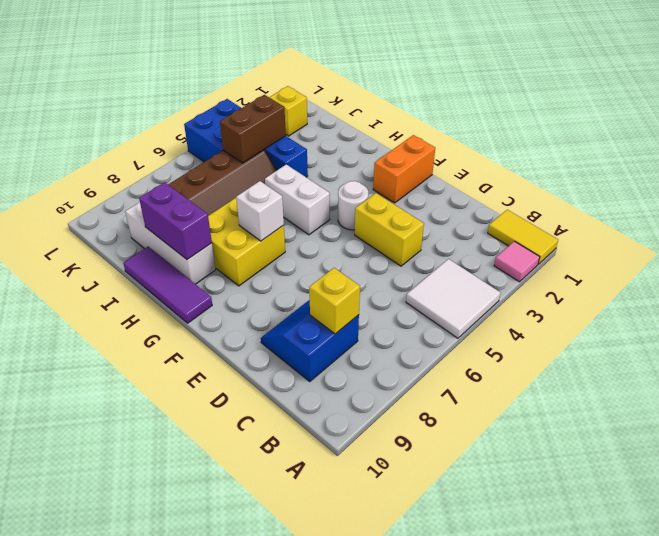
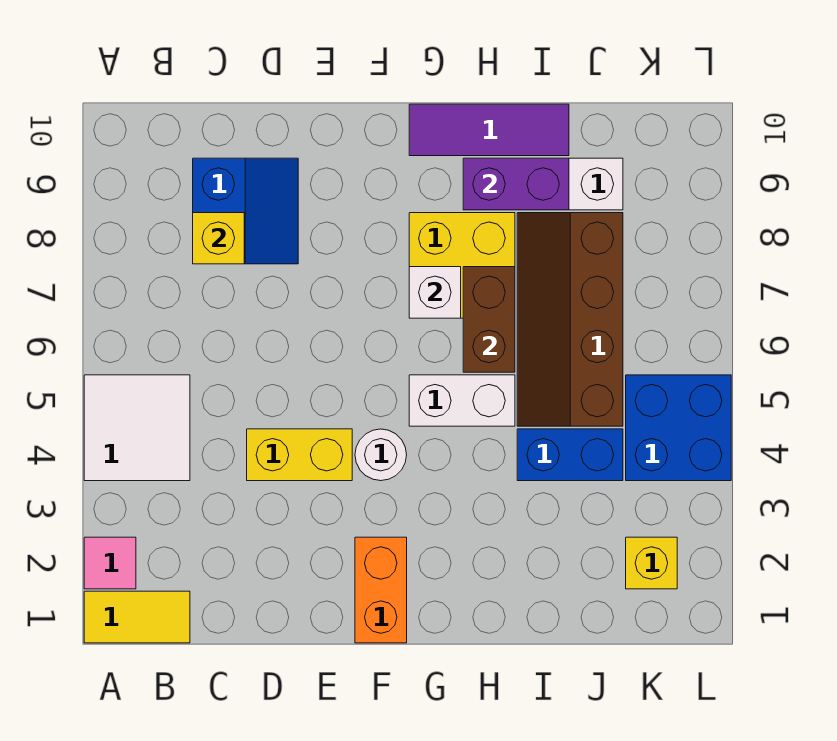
brown 1x2 brick [220,95,286,163] -> brown 1x2 brick moved to [463,267,515,372]

